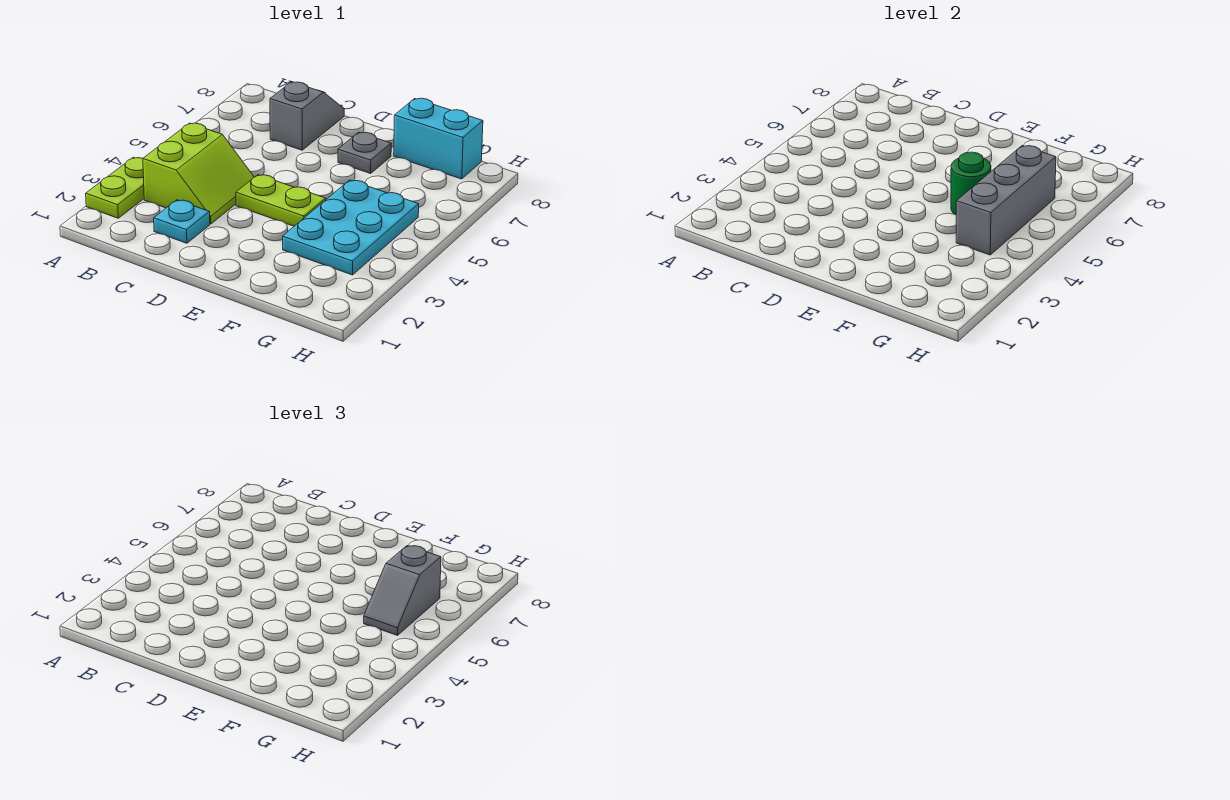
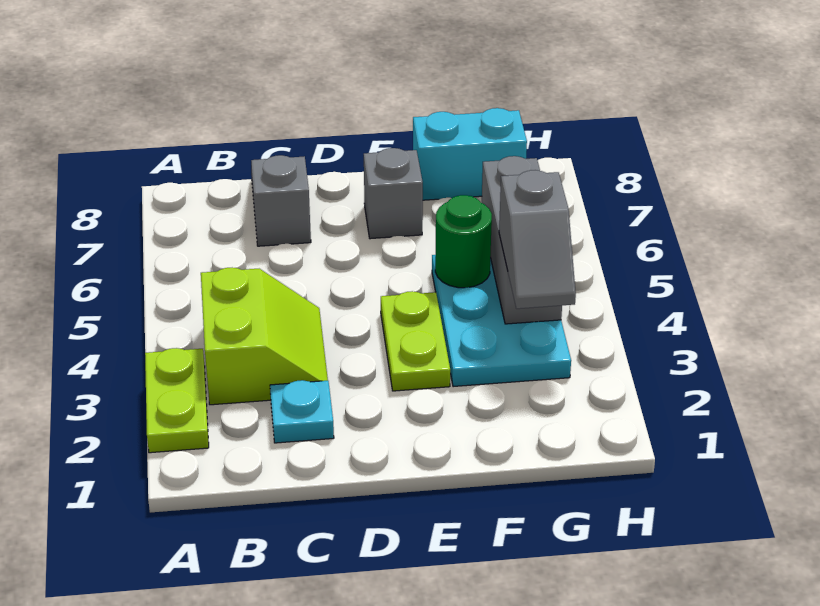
lime 1x2 plate [236,175,326,226] -> lime 1x2 plate turned to [381,291,450,391]
grey 1x1 plate [338,132,391,174] -> grey 1x1 brick [364,148,423,239]
grey 1x2 slope [364,546,441,635] -> grey 1x2 slope moved to [499,170,576,309]

